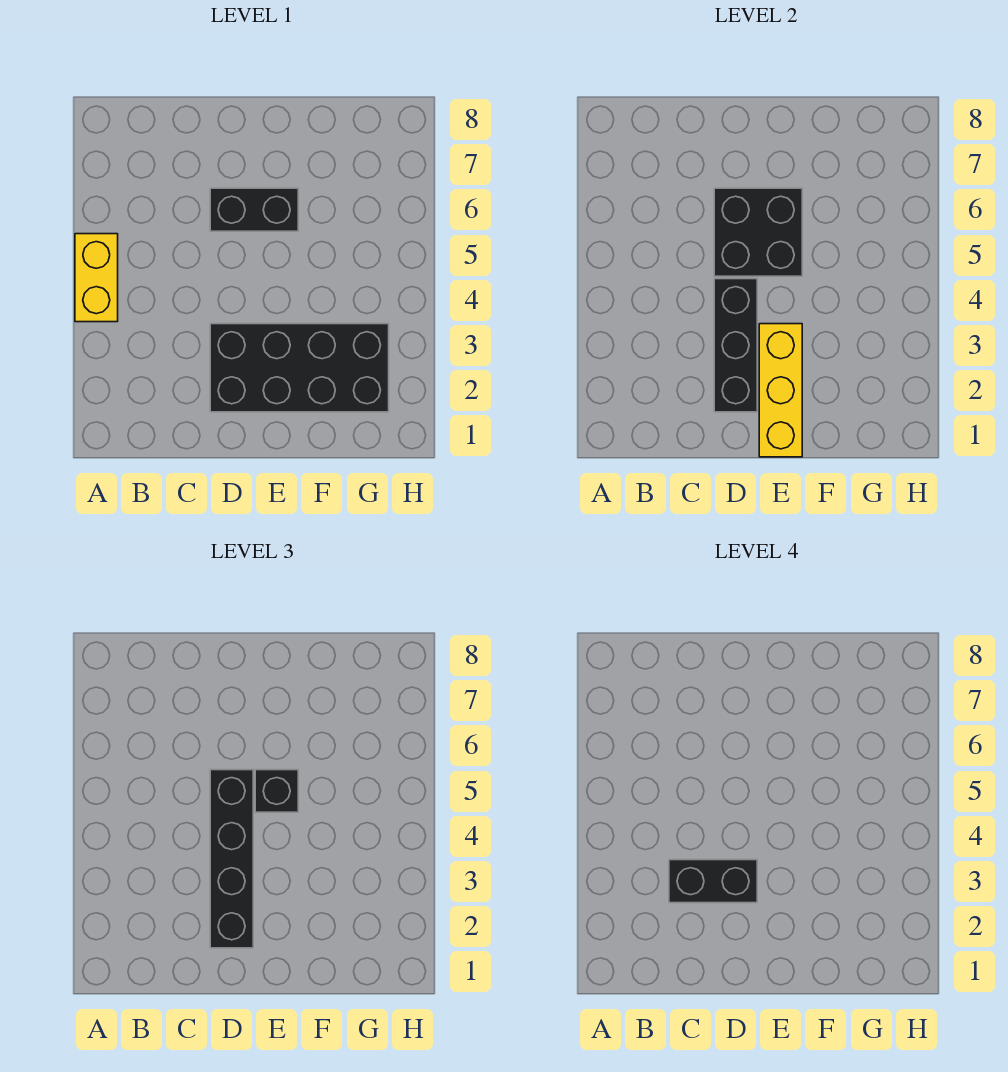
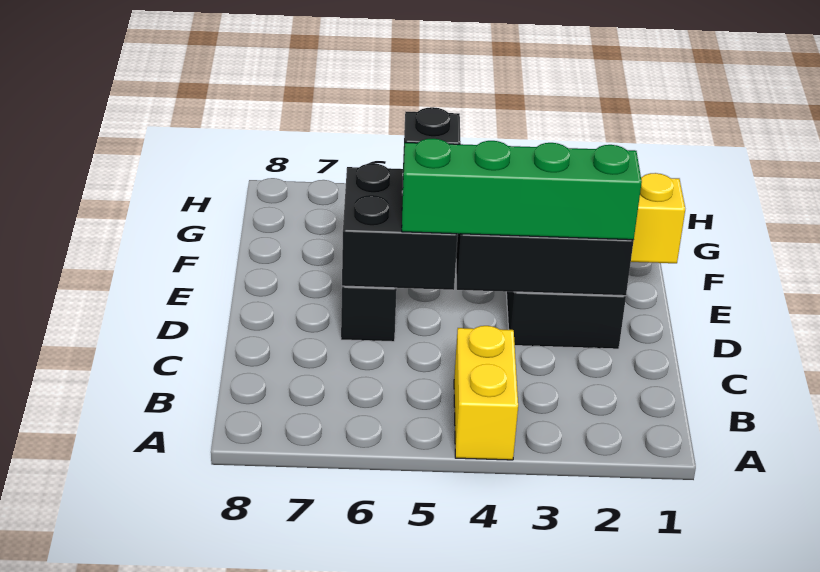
yellow 1x2 brick [75,234,118,322] -> yellow 1x2 brick turned to [454,326,518,460]
black 1x2 brick [669,860,757,903] -> none
black 1x4 brick [210,770,253,948] -> green 1x4 brick [402,139,642,240]

